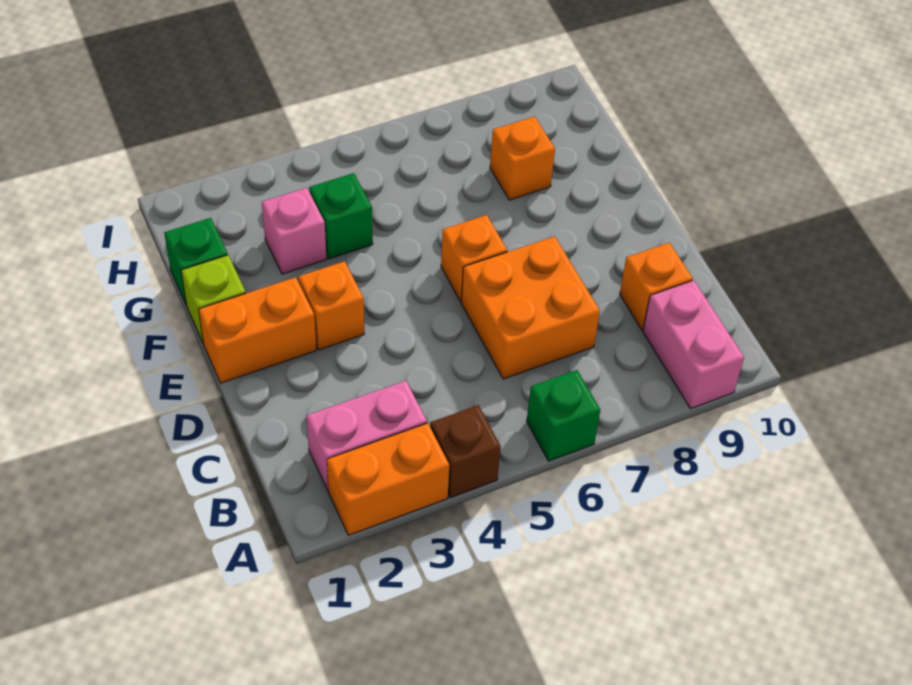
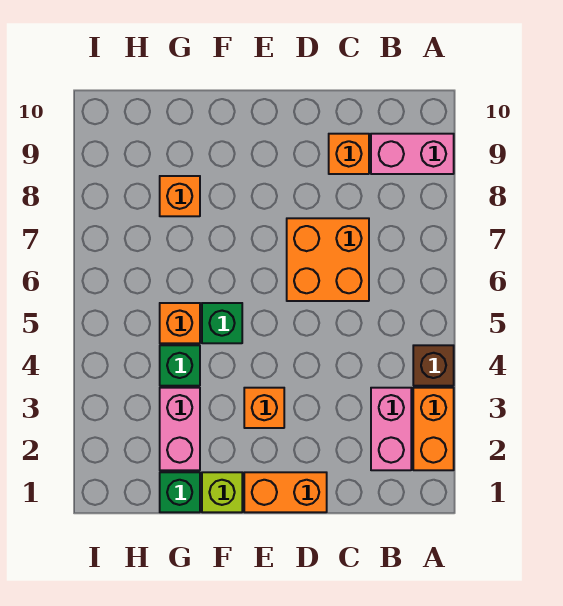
green 1x1 brick [527,370,600,461] -> green 1x1 brick moved to [202,303,242,343]
orange 1x2 brick [198,277,316,383] -> orange 1x2 brick turned to [244,472,327,512]
orange 1x1 brick [441,215,507,302] -> orange 1x1 brick moved to [160,303,200,343]
pink 1x1 brick [262,188,326,274] -> pink 1x2 brick [160,388,200,470]

